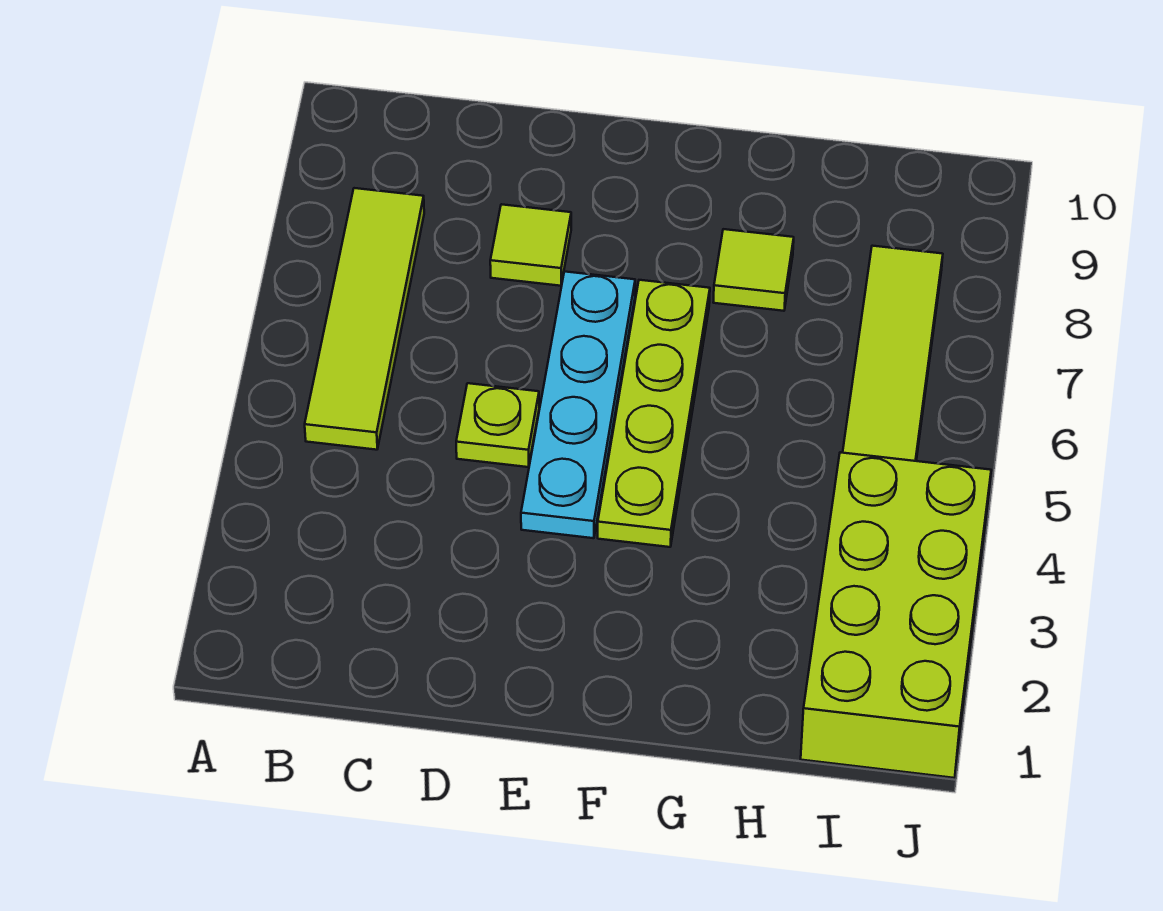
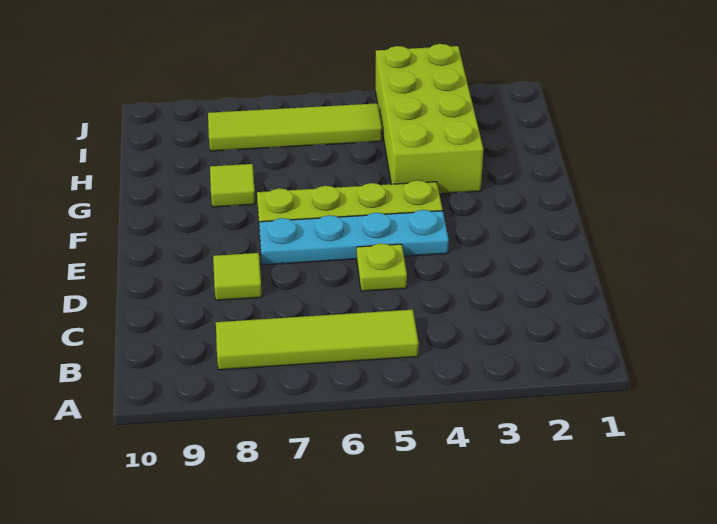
lime 2x4 brick [801,452,991,778] -> lime 2x4 brick turned to [375,44,484,194]

